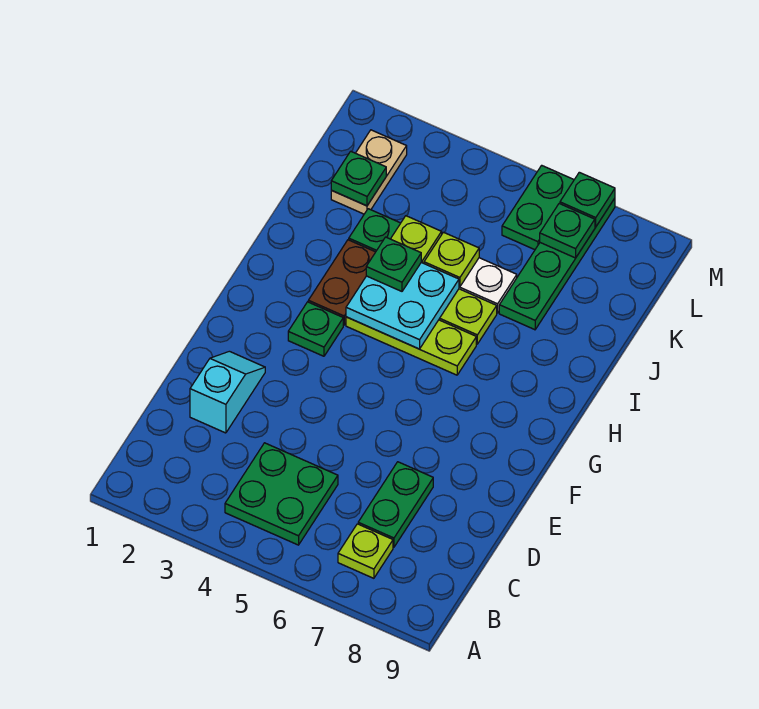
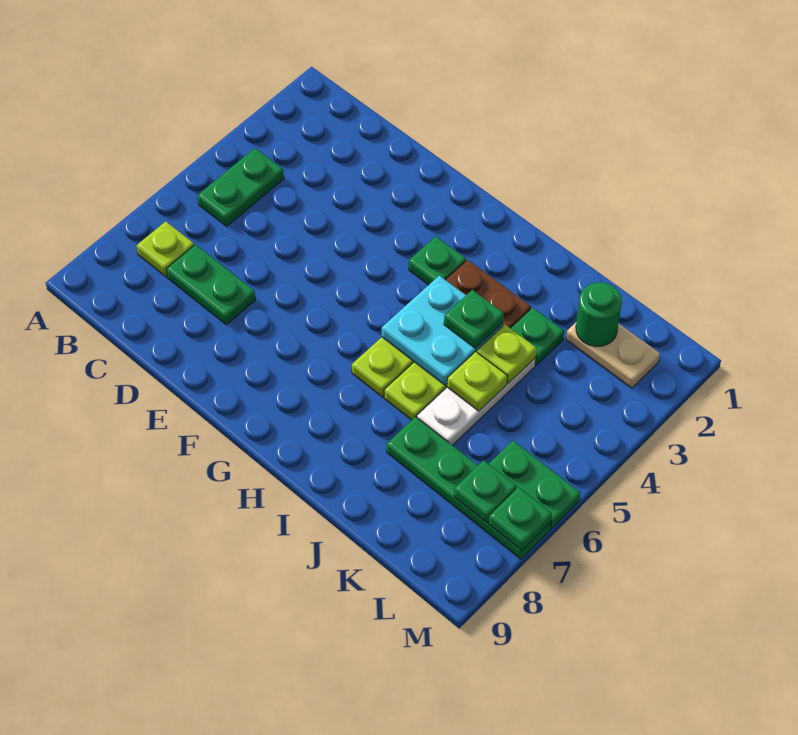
green 2x2 plate [225,443,338,545] -> green 1x2 plate [197,148,284,226]
cyan 1x2 slope [190,351,265,433] -> none
green 1x1 plate [331,151,386,206] -> green 1x1 round brick [576,282,622,347]

